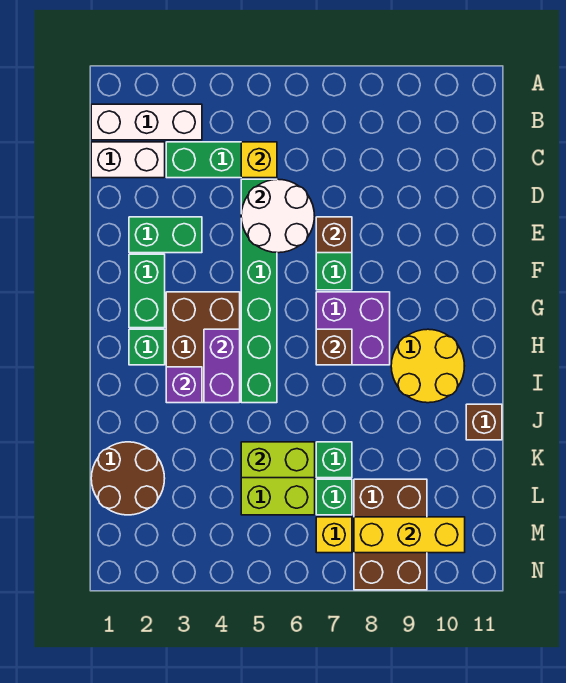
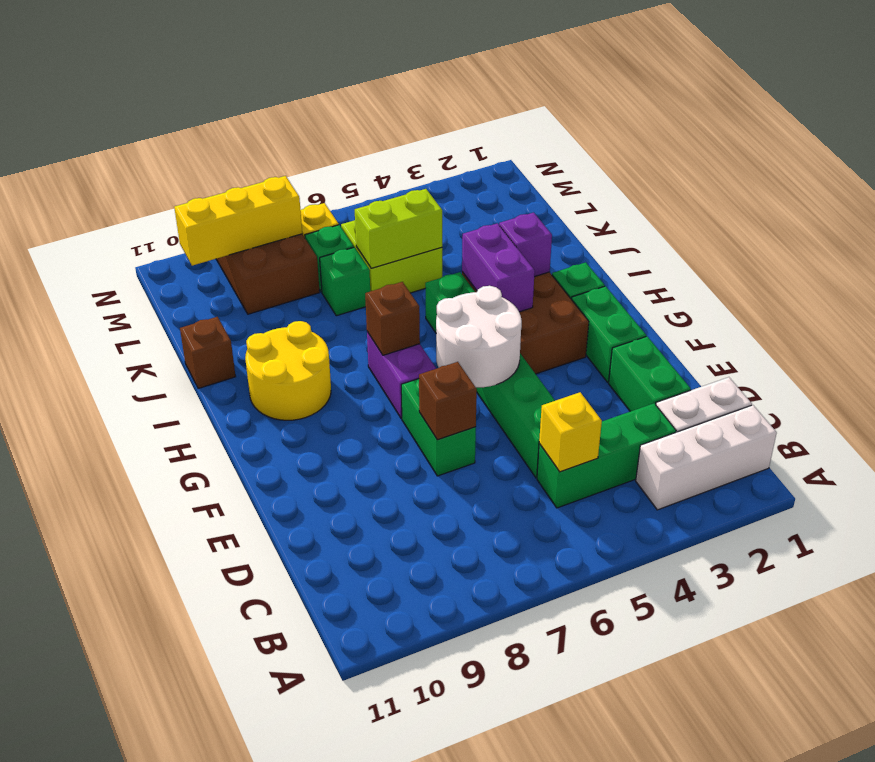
white 2x2 round brick [241,179,315,253] -> white 2x2 round brick moved to [436,286,522,387]
green 1x2 brick [129,217,202,253] -> green 1x2 brick turned to [609,336,691,411]
purple 2x2 brick [316,292,390,365] -> purple 1x2 brick [367,332,436,419]
brown 2x2 round brick [91,442,165,515] -> none

